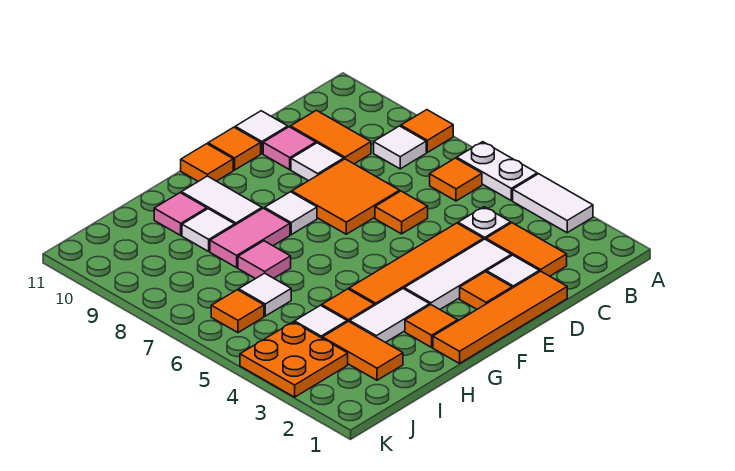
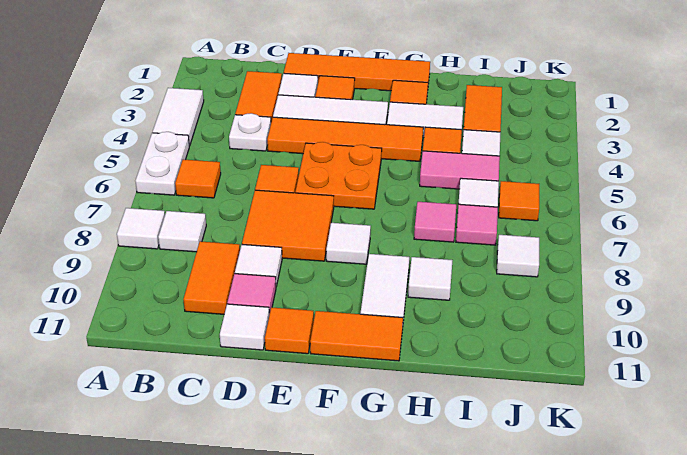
orange 1x1 tile [401,110,453,152] -> white 1x1 tile [117,208,165,249]
orange 1x1 tile [181,144,233,181] -> orange 1x2 tile [310,311,403,361]
pink 1x2 tile [210,208,290,268] -> pink 1x2 tile moved to [420,151,500,189]
pink 1x1 tile [154,193,207,235] -> pink 1x1 tile moved to [456,204,498,245]
orange 2x2 plate [240,322,348,397] -> orange 2x2 plate moved to [295,142,382,209]
none -> white 1x1 tile [497,235,539,277]

